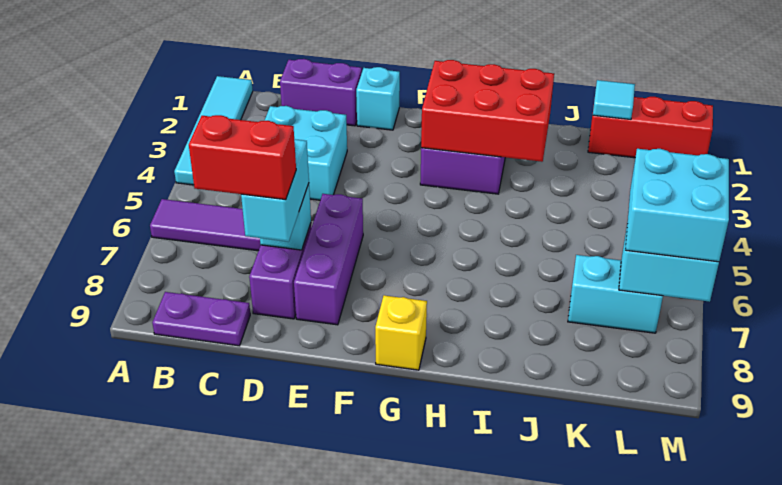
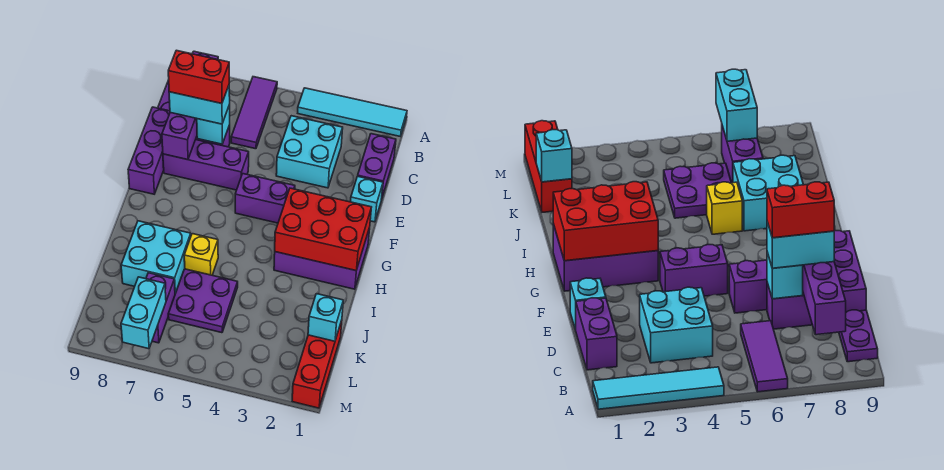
none -> purple 1x4 brick [162,51,218,160]
red 1x2 brick [189,115,296,200] -> red 1x2 brick turned to [168,50,229,104]
none -> purple 1x3 brick [128,107,170,194]
none -> purple 1x2 brick [235,174,295,223]
red 2x3 brick [421,60,554,162] -> red 2x3 brick turned to [275,188,371,271]
yellow 1x1 brick [375,295,427,370] -> yellow 1x1 brick moved to [184,234,218,275]
none -> purple 2x2 plate [168,269,238,333]
cyan 1x1 tile [593,80,635,119] -> cyan 1x1 brick [308,294,343,341]
cyan 1x2 brick [568,255,663,333] -> purple 1x2 brick [146,273,175,343]
cyan 2x2 brick [625,149,729,262] -> cyan 2x2 brick moved to [121,221,191,293]

